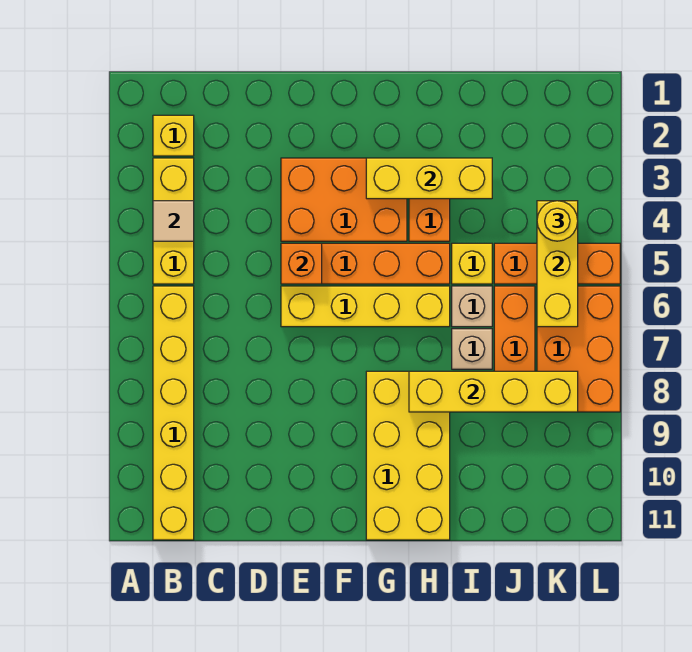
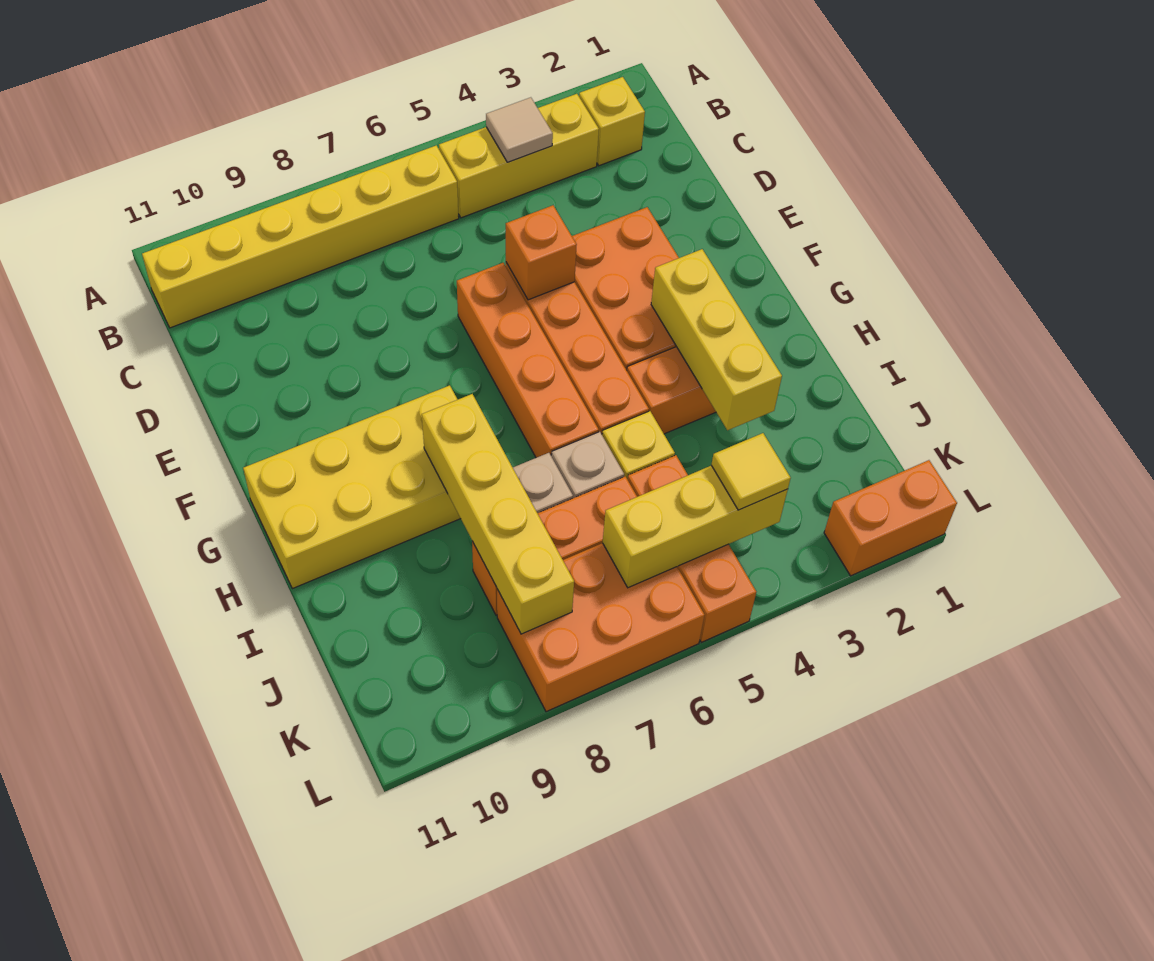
yellow 1x4 brick [281,286,450,327] -> orange 1x4 brick [457,263,599,458]
yellow 1x1 round brick [537,201,578,241] -> yellow 1x1 tile [711,433,791,510]
none -> orange 1x2 brick [824,460,957,576]

